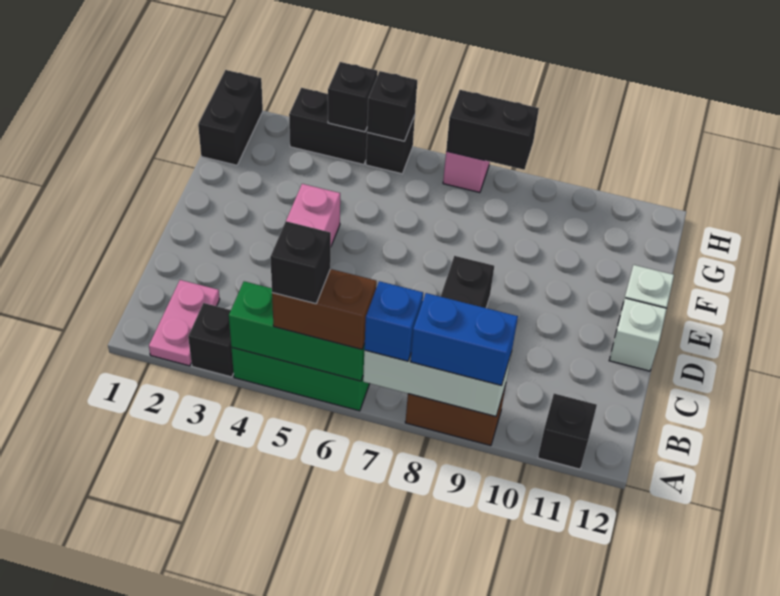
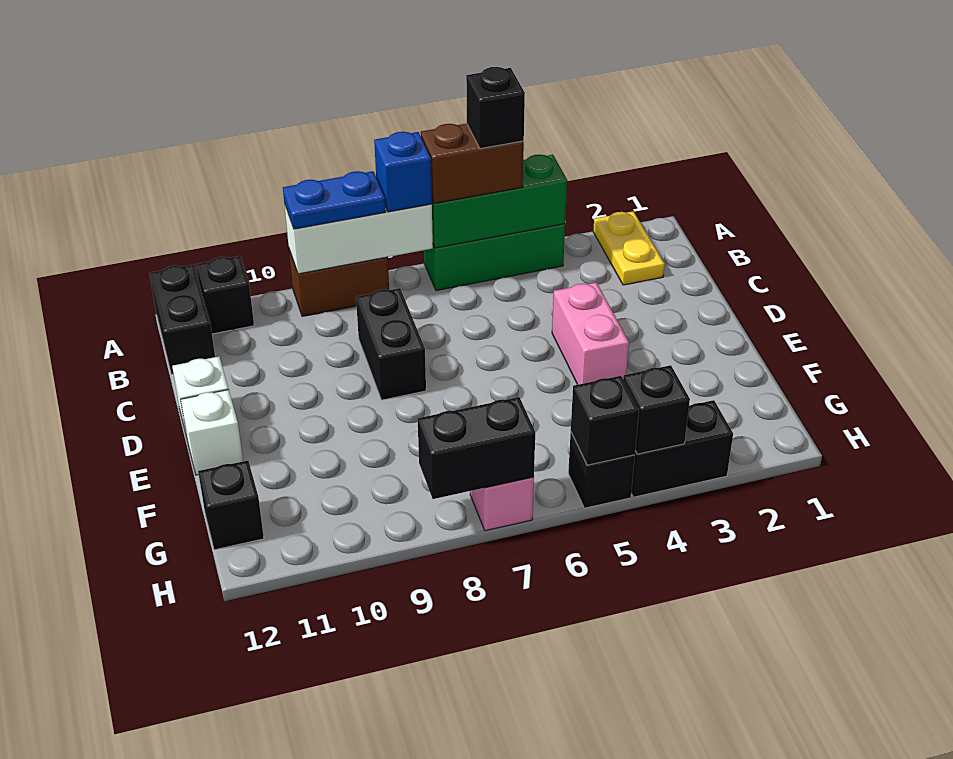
pink 1x2 plate [149,280,220,366] -> yellow 1x2 plate [593,211,665,285]
black 1x1 brick [188,303,234,377] -> black 1x1 brick moved to [198,461,264,550]
blue 1x2 brick [411,293,518,386] -> blue 1x2 plate [283,171,386,229]
black 1x2 brick [198,70,263,165] -> black 1x2 brick moved to [149,265,215,374]

